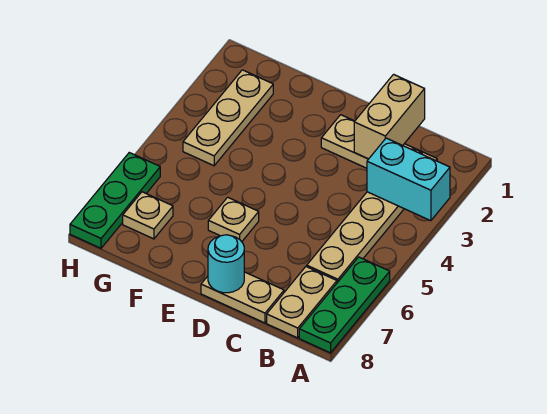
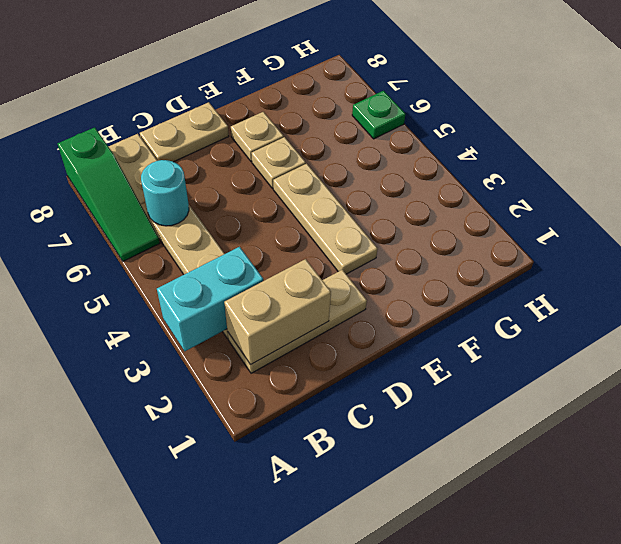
green 1x3 plate [299,257,390,353] -> green 1x3 slope [58,127,160,261]
tan 1x2 brick [354,74,425,159] -> tan 1x2 brick turned to [224,259,331,365]
cyan 1x1 round brick [208,235,244,293] -> cyan 1x1 round brick moved to [141,160,189,226]
tan 1x3 plate [183,70,273,166] -> tan 1x3 plate moved to [273,164,378,274]
tan 1x1 plate [123,192,173,239] -> tan 1x1 plate moved to [231,112,284,161]
green 1x3 plate [70,153,160,248] -> green 1x1 plate [352,91,405,139]

